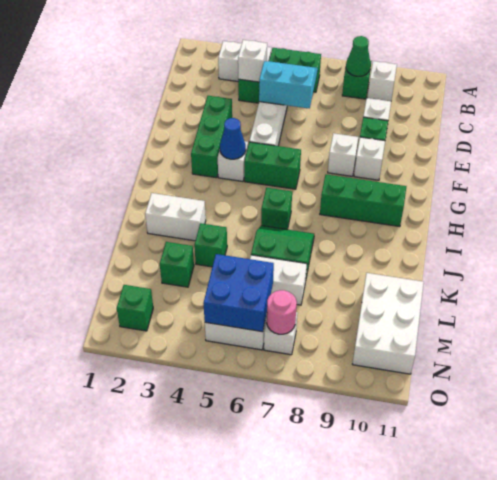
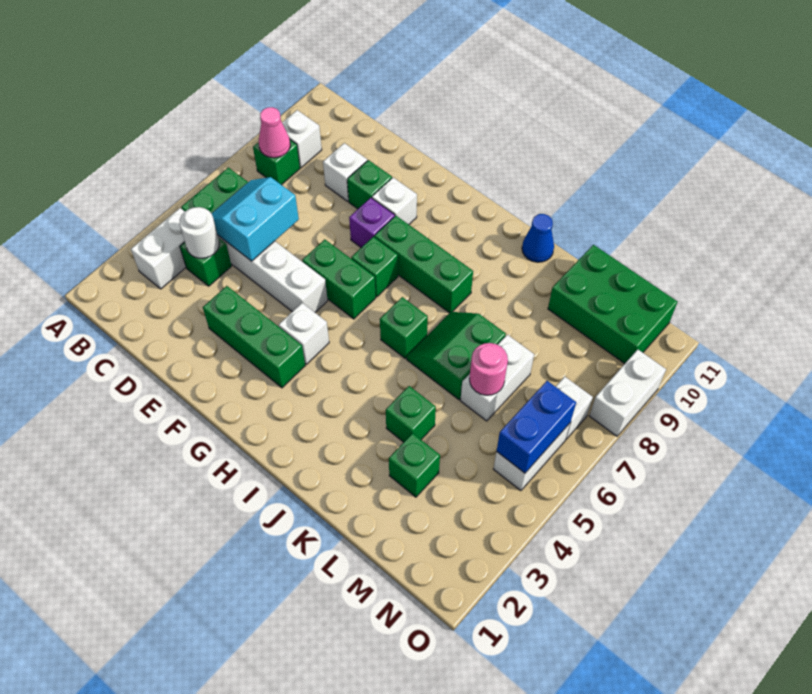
green 1x1 cone [346,36,371,76] -> pink 1x1 cone [259,107,290,158]
white 1x1 brick [238,40,267,82] -> white 1x1 round brick [179,207,219,258]
white 1x1 brick [328,133,358,176] -> purple 1x1 brick [349,198,395,248]
blue 1x1 cone [220,118,246,159] -> blue 1x1 cone moved to [522,214,554,262]
green 1x2 brick [244,142,301,189] -> green 1x2 brick turned to [302,240,376,319]
green 1x3 brick [320,174,407,227] -> green 1x3 brick turned to [374,216,473,313]
white 1x2 brick [145,193,206,241] -> white 1x2 brick moved to [589,350,666,436]
white 2x3 brick [353,273,424,374] -> green 2x3 brick [548,245,677,364]
blue 2x2 brick [203,254,274,332] -> blue 1x2 brick [497,381,576,473]
green 1x1 brick [116,285,153,331] -> green 1x1 brick moved to [351,237,398,297]
pink 1x1 round brick [267,290,297,334] -> pink 1x1 round brick moved to [469,343,508,395]

